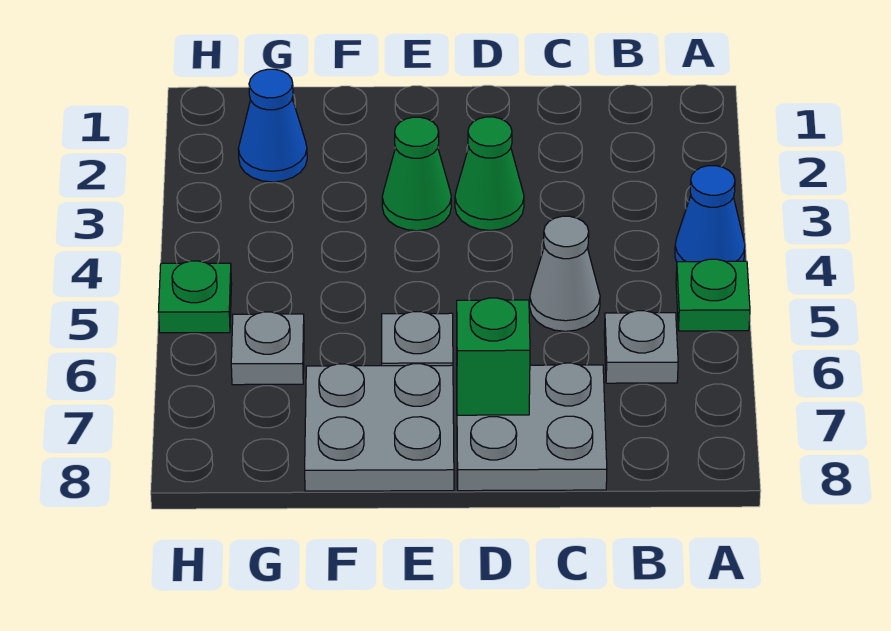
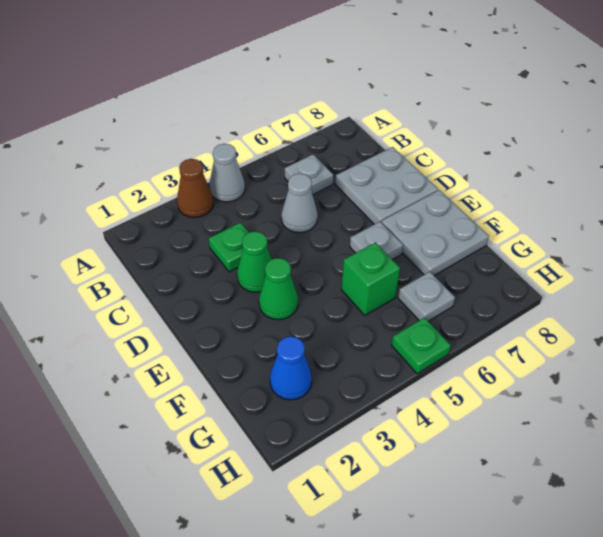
none -> brown 1x1 cone [177,159,213,217]
blue 1x1 cone [675,166,745,262] -> grey 1x1 cone [209,144,245,202]
green 1x1 plate [676,259,750,331] -> green 1x1 plate moved to [209,223,249,272]
green 1x1 brick [457,298,530,415] -> green 1x1 brick moved to [341,243,400,315]

